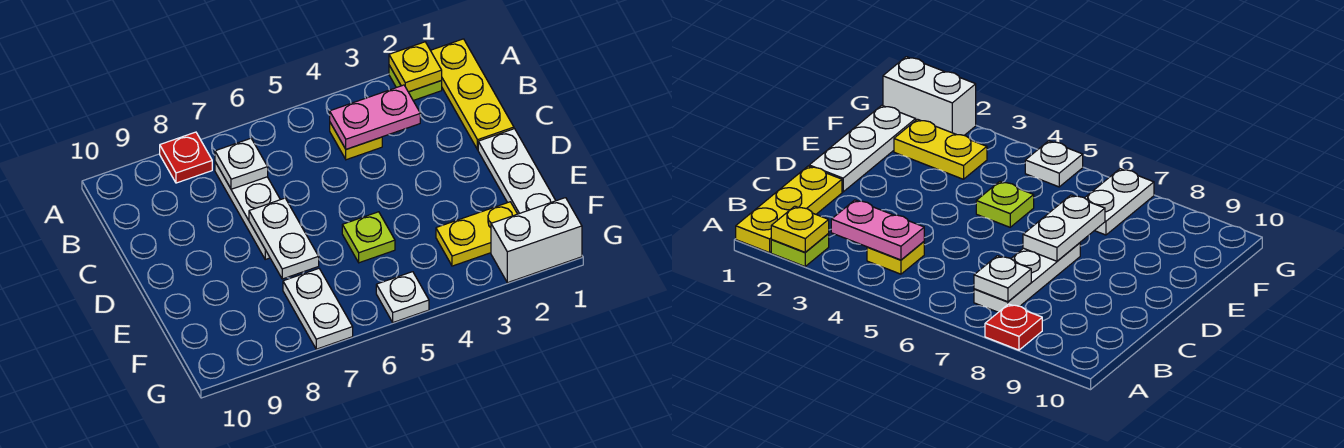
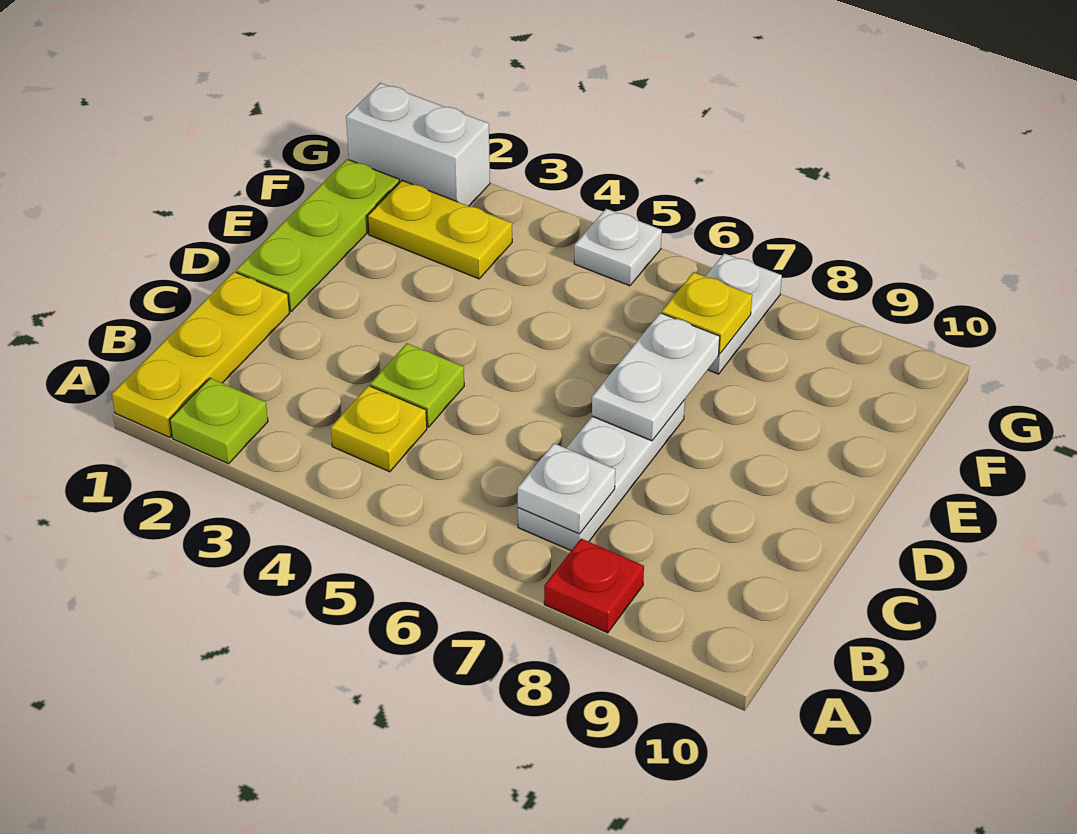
yellow 1x1 plate [389,42,442,92] -> yellow 1x1 plate moved to [662,272,752,354]
pink 1x2 plate [330,85,420,149] -> none
white 1x3 plate [478,129,556,214] -> lime 1x3 plate [236,159,399,311]
lime 1x1 plate [342,212,395,263] -> lime 1x1 plate moved to [370,343,464,427]

